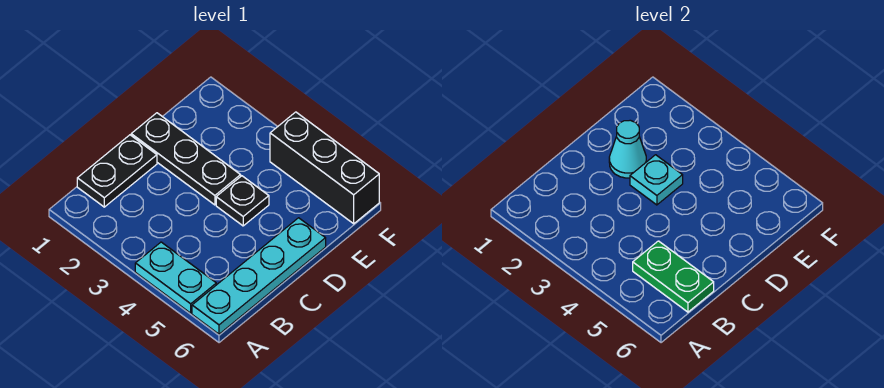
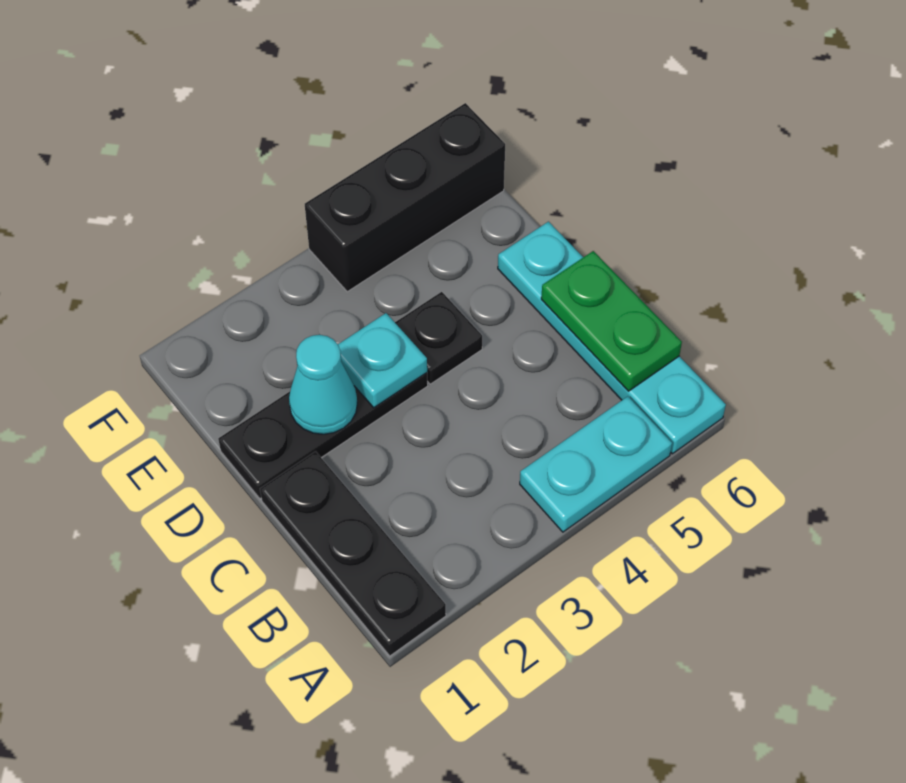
black 1x2 plate [77,135,157,207] -> black 1x3 plate [260,451,446,656]
green 1x2 plate [633,241,714,312] -> green 1x2 plate turned to [541,251,682,391]

